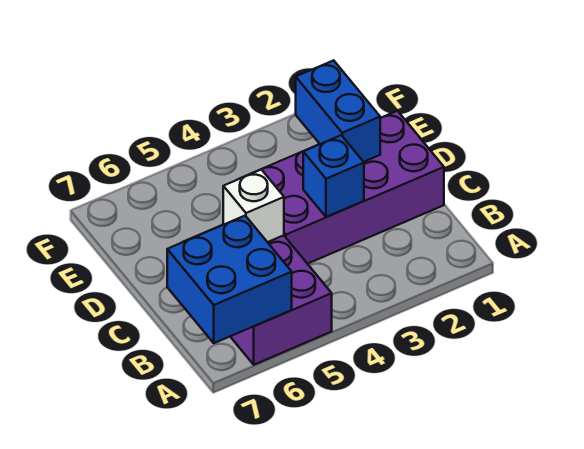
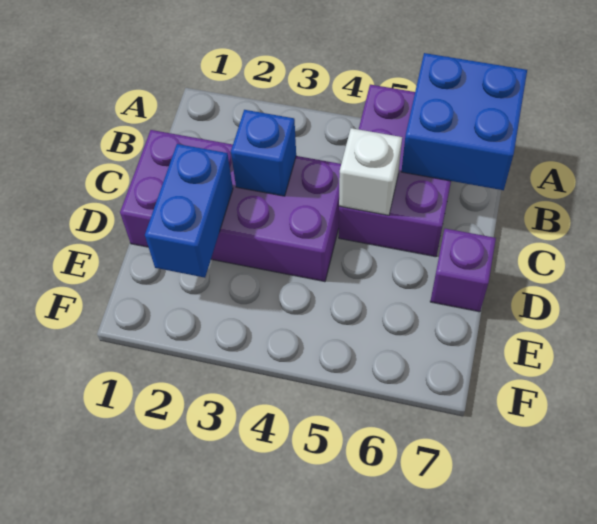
none -> purple 1x1 brick [430,229,496,312]

